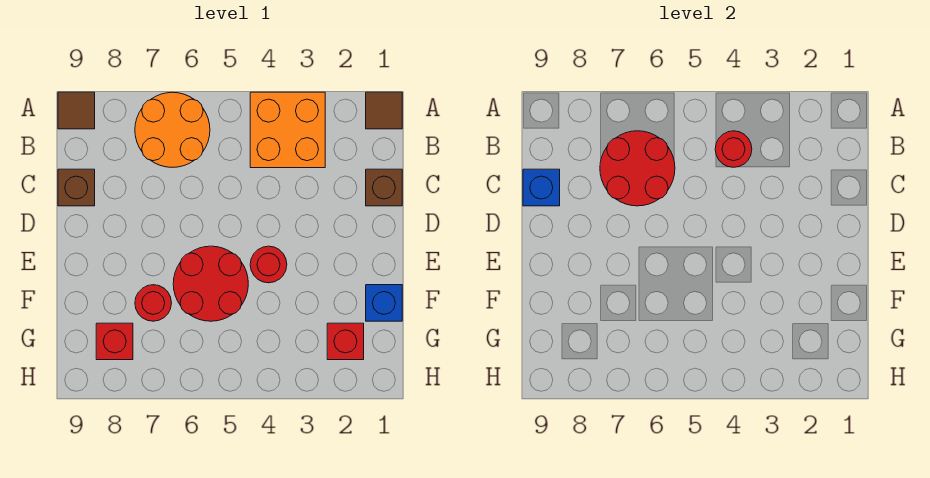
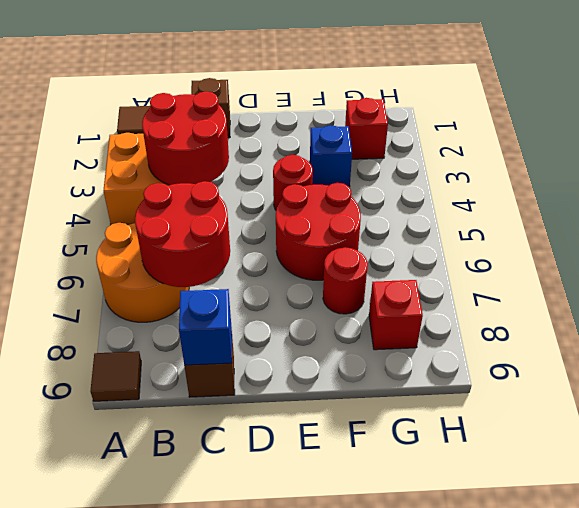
red 1x1 round brick [715,131,752,167] -> red 2x2 round brick [142,91,229,185]
blue 1x1 brick [366,285,402,321] -> blue 1x1 brick moved to [310,125,352,187]

